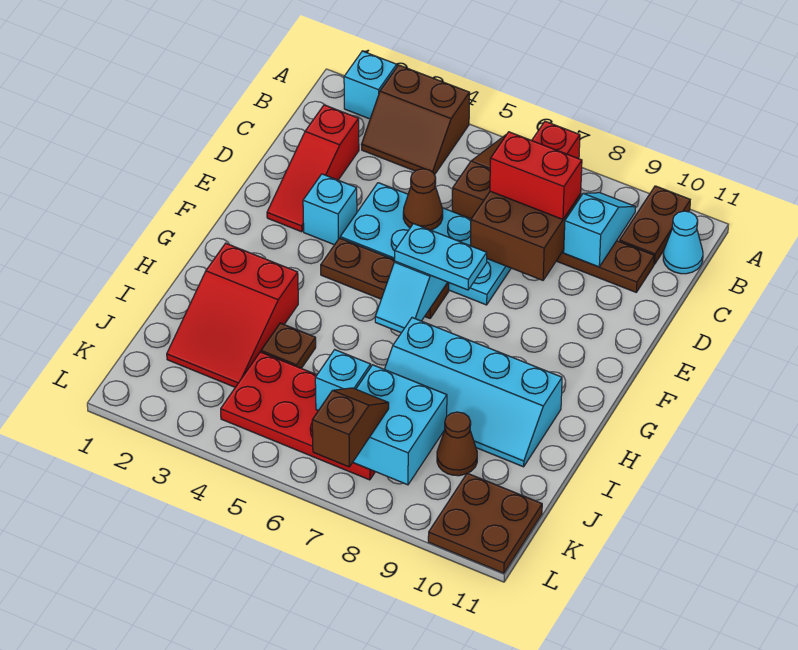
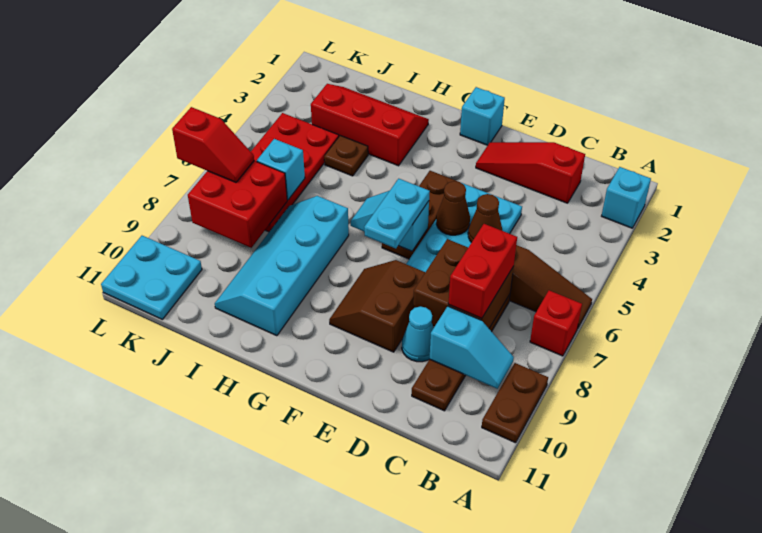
brown 2x2 slope [361,65,470,175] -> brown 2x2 slope moved to [329,260,425,352]
brown 1x2 plate [619,186,690,264] -> brown 1x2 plate turned to [482,363,548,443]
cyan 1x1 cone [663,211,703,274] -> cyan 1x1 cone moved to [402,306,433,362]
cyan 1x1 brick [303,174,357,245] -> cyan 1x1 brick moved to [460,87,505,145]
red 2x3 slope [167,243,298,387] -> red 2x3 slope turned to [311,84,429,166]
cyan 2x2 brick [353,365,447,485] -> red 2x2 brick [188,161,287,248]
brown 1x1 cone [437,412,477,476] -> brown 1x1 cone moved to [436,181,470,235]
brown 1x2 slope [312,388,389,467] -> red 1x2 slope [172,107,254,182]
brown 2x2 plate [428,473,542,573] -> cyan 2x2 plate [101,236,202,319]

